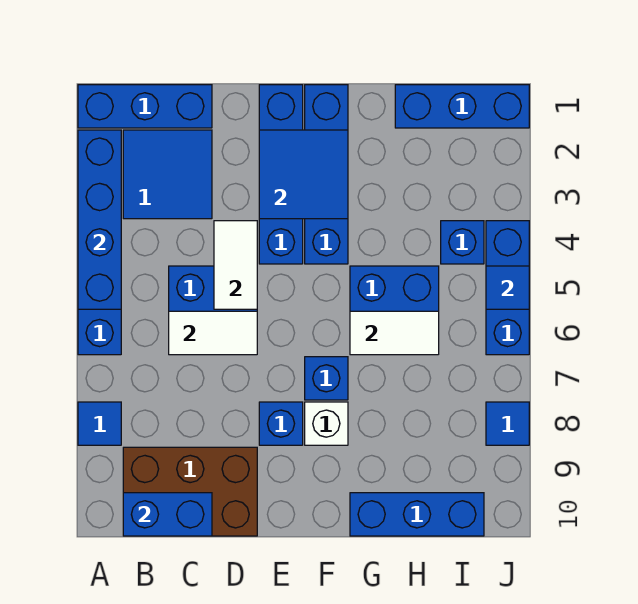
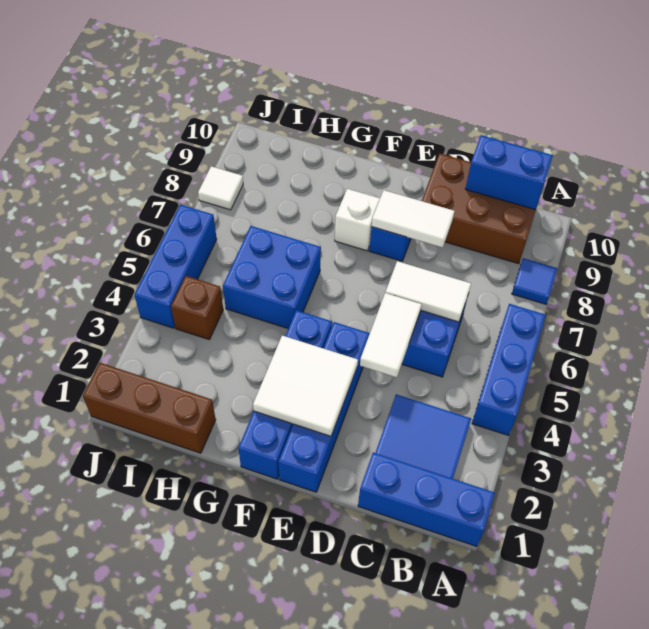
blue 1x4 brick [78,130,121,309] -> none
blue 2x2 tile [259,130,348,219] -> white 2x2 tile [253,336,358,436]
blue 1x1 brick [305,357,348,400] -> none
white 1x2 tile [350,311,439,355] -> white 1x2 tile moved to [372,190,454,248]
blue 1x3 brick [350,493,484,536] -> none
blue 1x3 brick [395,85,529,128] -> brown 1x3 brick [83,363,216,453]
blue 1x1 brick [441,221,484,264] -> brown 1x1 brick [171,276,223,340]
blue 1x1 tile [486,266,529,309] -> none
blue 1x1 tile [486,402,529,445] -> white 1x1 tile [198,166,243,210]

